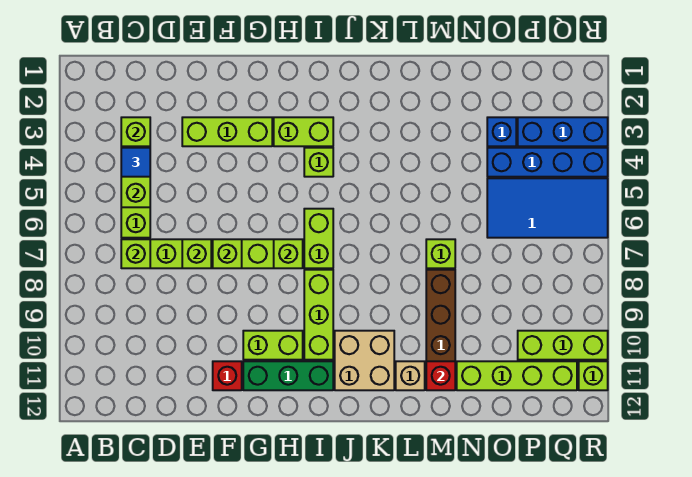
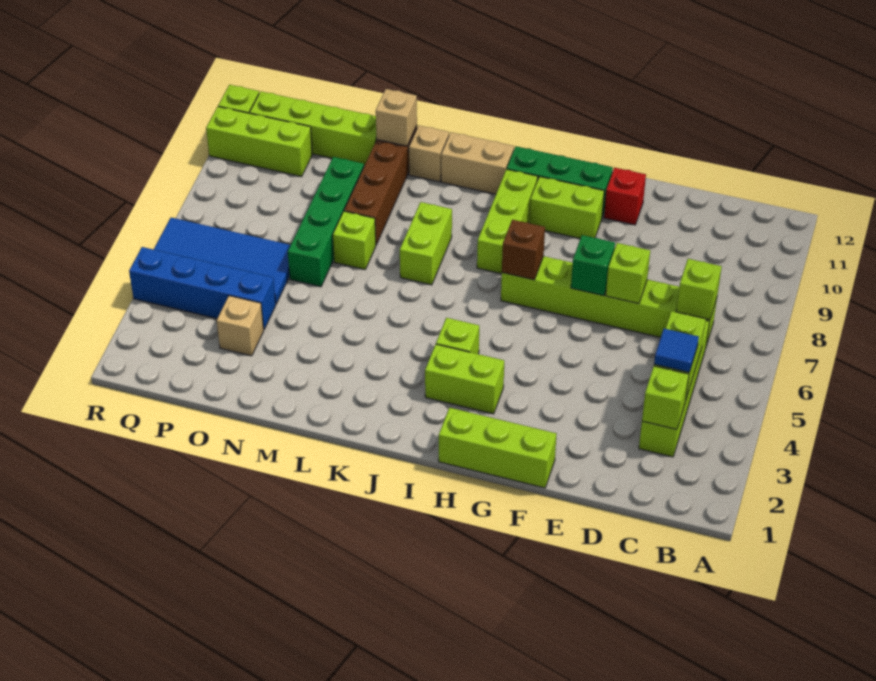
lime 1x3 brick [182,117,272,146] -> lime 1x3 brick moved to [439,408,557,488]
lime 1x1 brick [213,239,242,268] -> green 1x1 brick [571,235,615,296]
lime 1x1 brick [274,239,303,268] -> brown 1x1 brick [502,220,545,280]
lime 1x2 brick [304,209,333,268] -> lime 1x2 brick moved to [400,202,452,285]
tan 2x2 brick [335,331,394,390] -> tan 1x2 brick [441,132,514,194]
red 1x1 brick [426,361,455,390] -> tan 1x1 brick [376,89,417,146]
none -> green 1x4 brick [288,157,364,287]
blue 1x1 brick [487,117,516,146] -> tan 1x1 brick [217,296,264,356]
blue 1x3 brick [518,117,608,146] -> none

